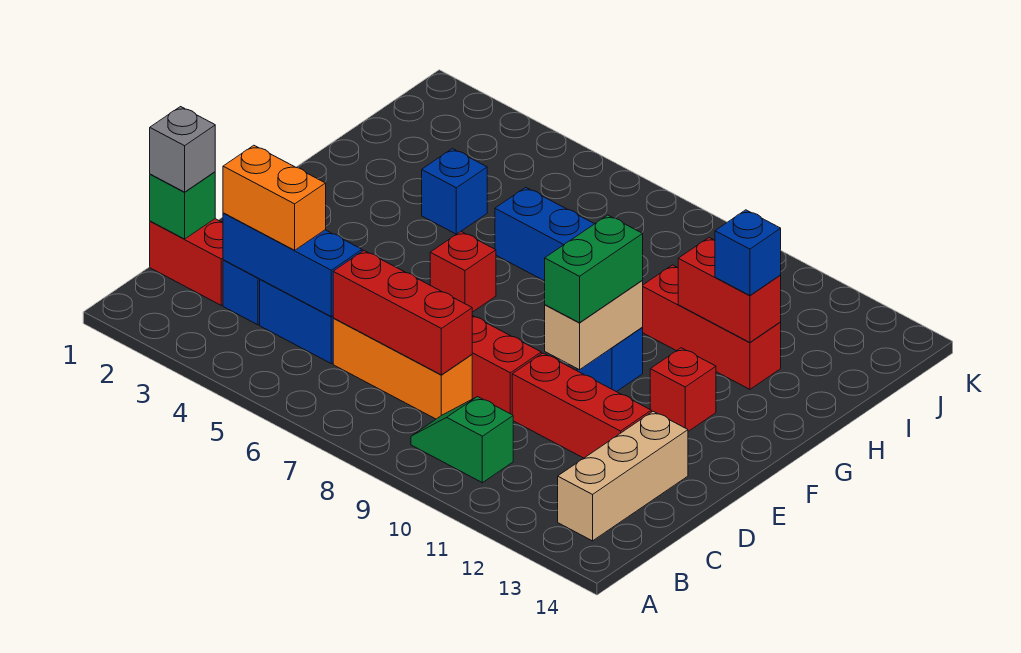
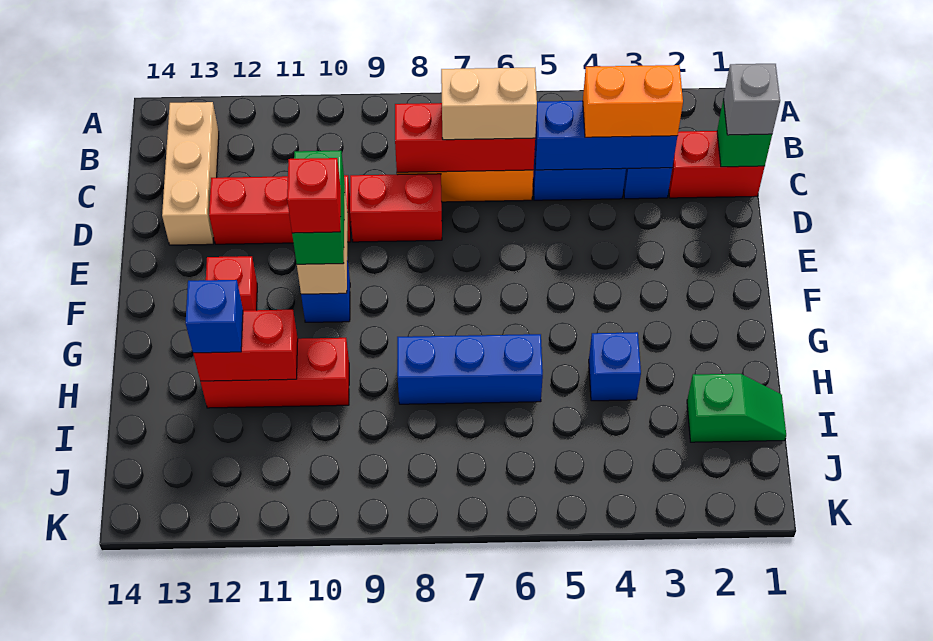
green 1x2 slope [411,397,513,483] -> green 1x2 slope moved to [687,374,786,442]
none -> tan 1x2 brick [441,68,537,140]
red 1x1 brick [430,232,496,312] -> red 1x1 brick moved to [287,158,341,233]

